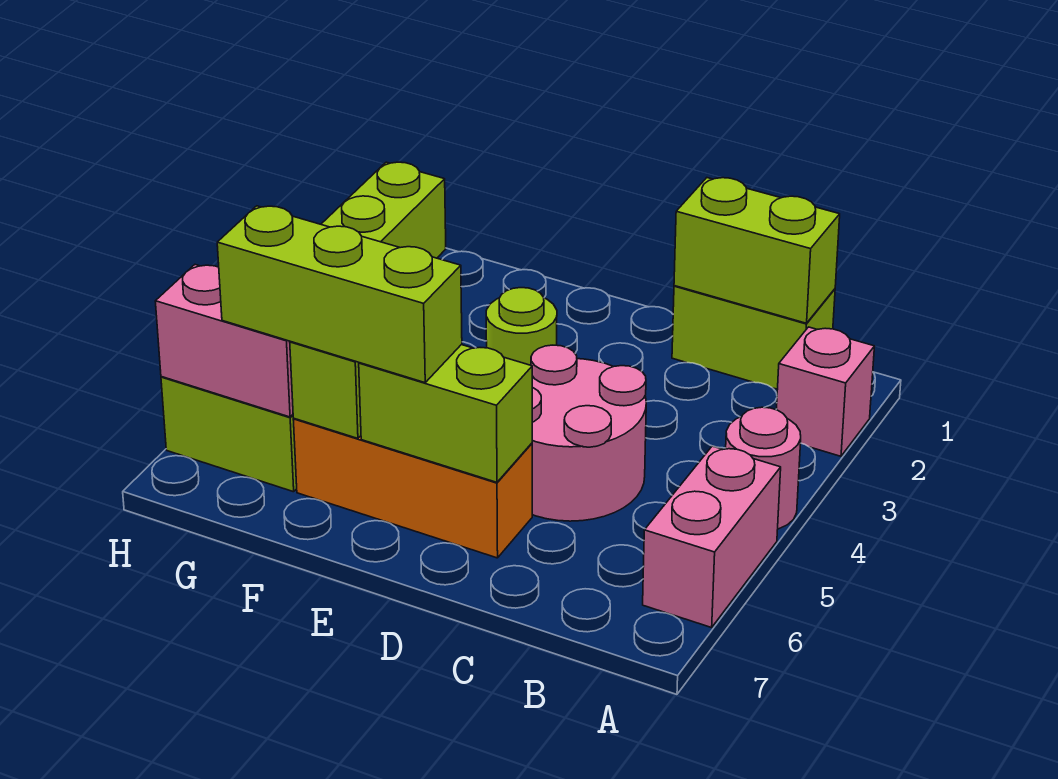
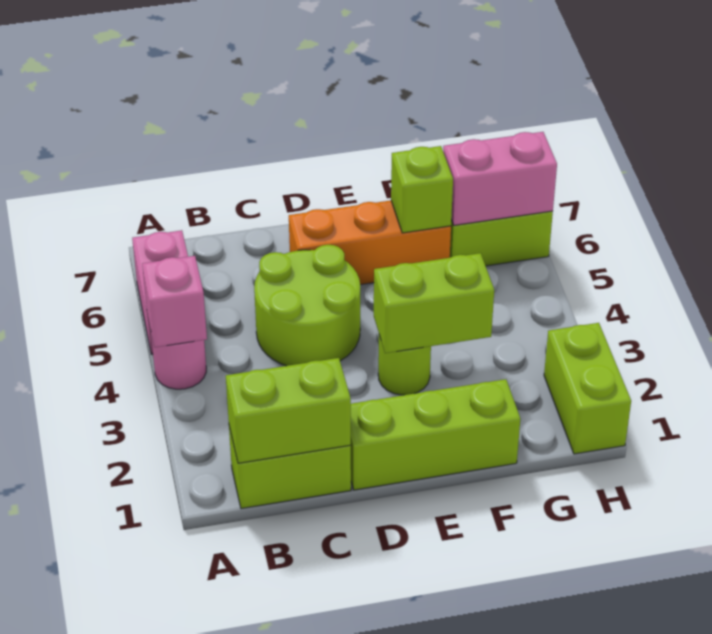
pink 1x1 brick [776,327,875,456] -> pink 1x1 brick moved to [142,256,207,347]
pink 2x2 round brick [531,345,646,521] -> lime 2x2 round brick [254,245,360,366]
lime 1x2 brick [359,345,532,482] -> lime 1x2 brick moved to [374,253,494,353]
lime 1x3 brick [217,206,462,383] -> lime 1x3 brick moved to [351,379,520,490]

